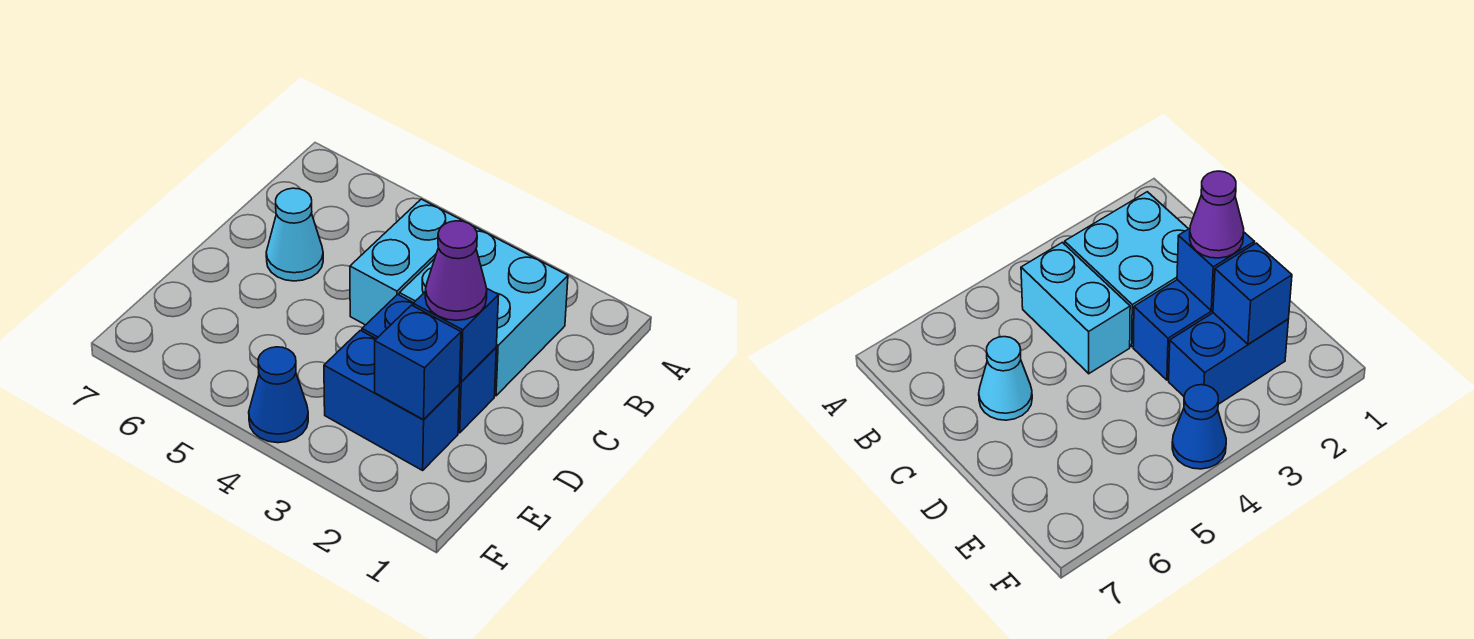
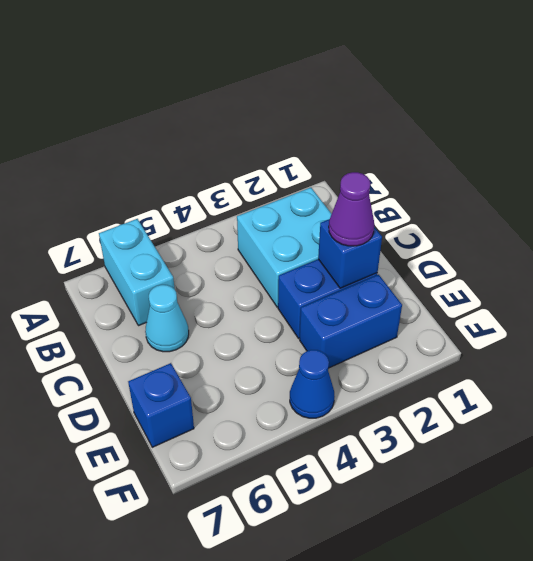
cyan 1x2 brick [350,199,464,325] -> cyan 1x2 brick moved to [99,219,175,326]
blue 1x1 brick [375,305,461,420] -> blue 1x1 brick moved to [128,363,194,447]

